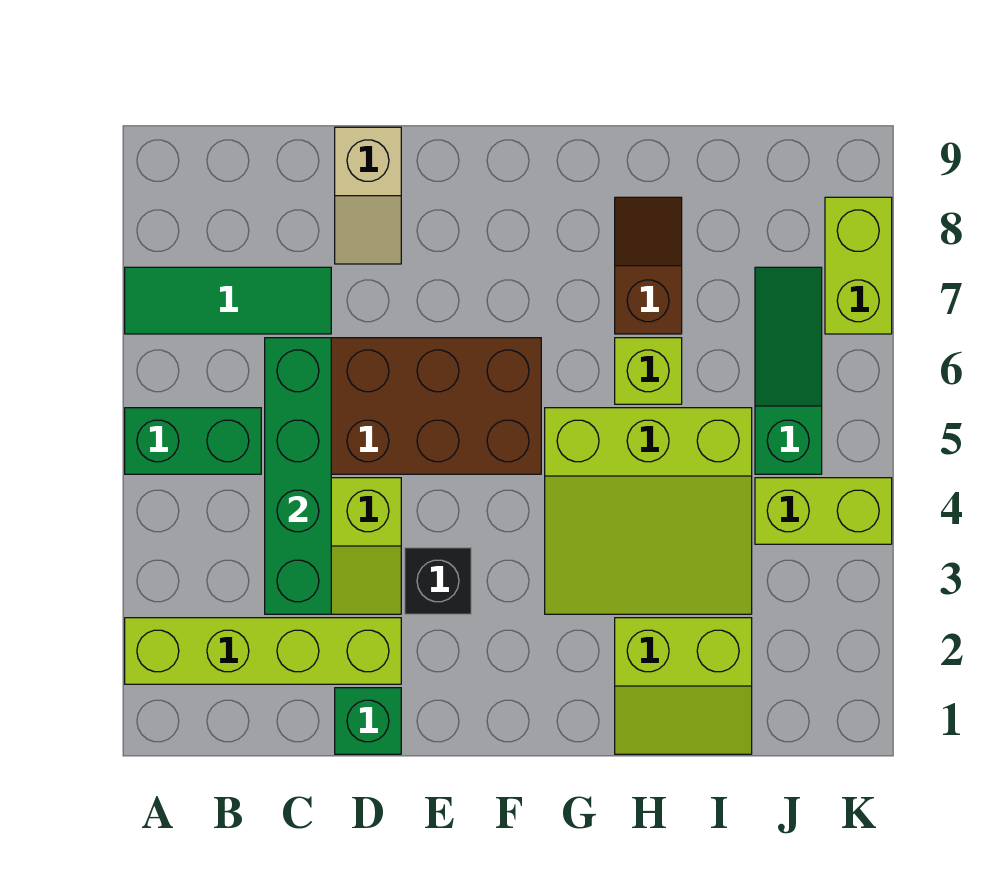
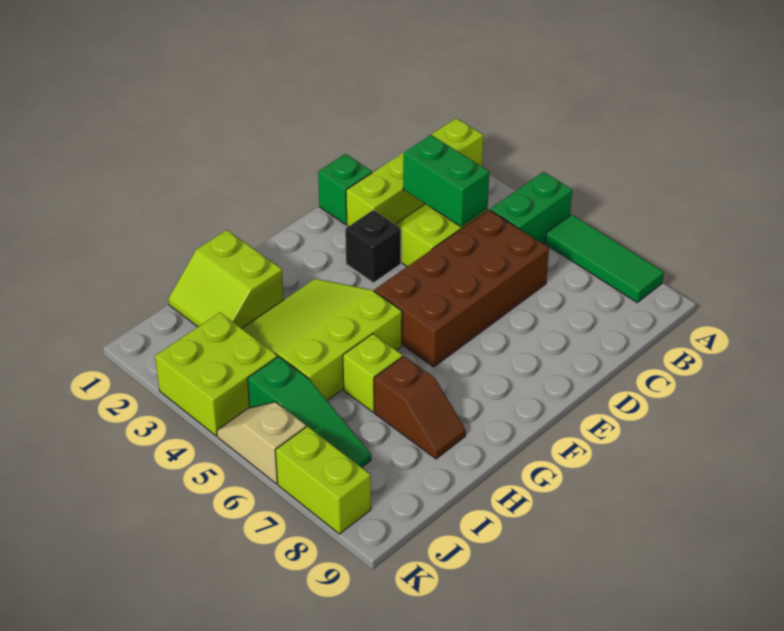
green 1x3 tile [125,267,331,334] -> green 1x3 tile turned to [546,215,664,302]
green 1x4 brick [265,338,331,614] -> green 1x2 brick [403,135,489,227]
tan 1x2 slope [335,127,401,264] -> tan 1x2 slope moved to [217,402,306,484]
lime 2x2 slope [615,618,752,754] -> lime 2x2 slope turned to [168,230,284,328]
lime 1x2 brick [755,478,892,544] -> lime 2x2 brick [155,313,277,436]

